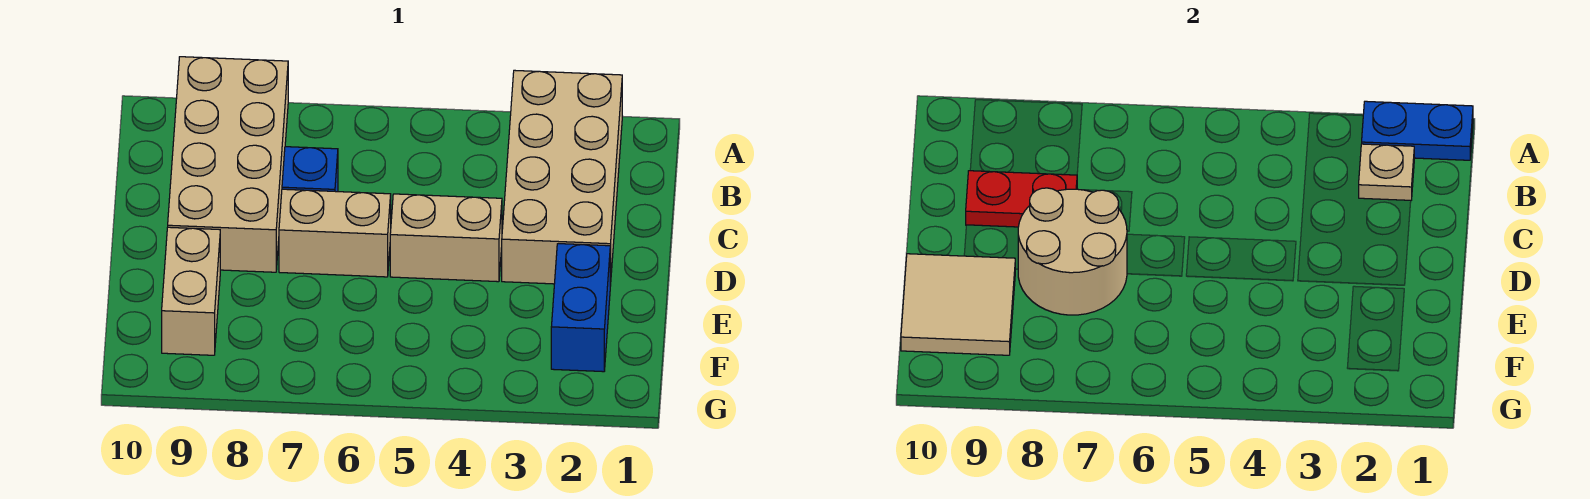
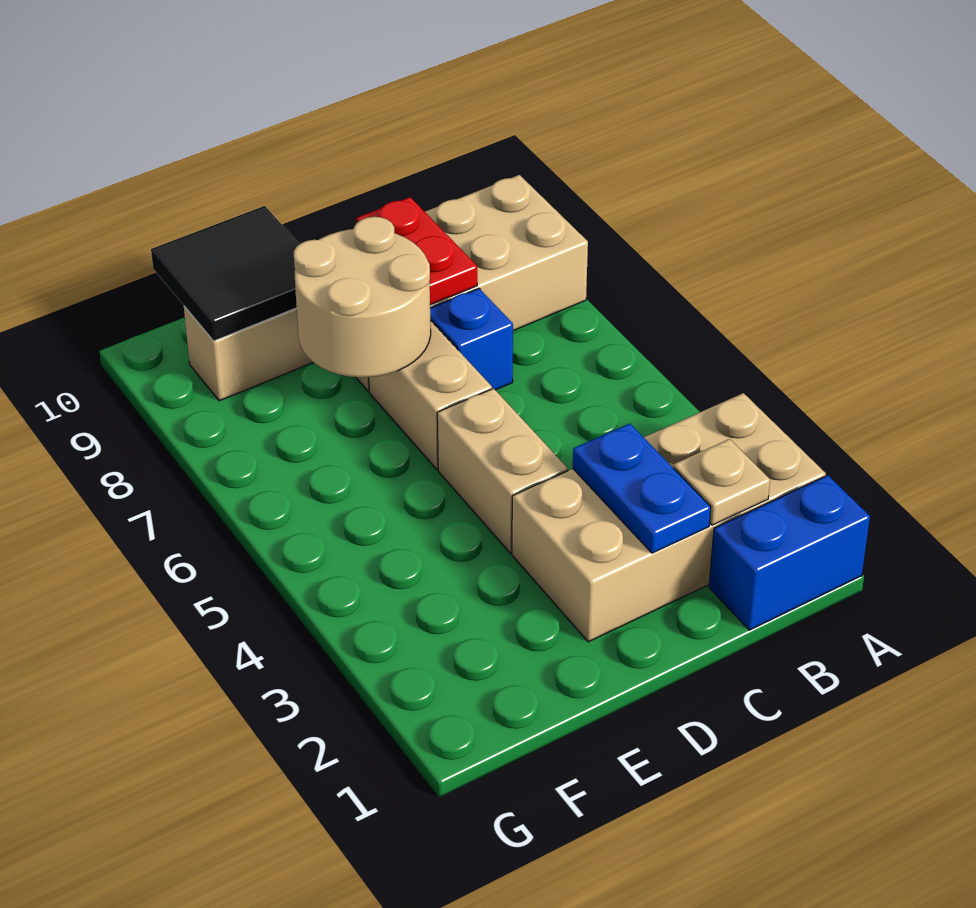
blue 1x2 plate [1362,101,1473,160] -> blue 1x2 plate moved to [573,424,711,553]
blue 1x2 brick [551,244,610,372] -> blue 1x2 brick moved to [709,475,870,630]
tan 2x2 tile [901,254,1015,355] -> black 2x2 tile [151,206,299,341]

